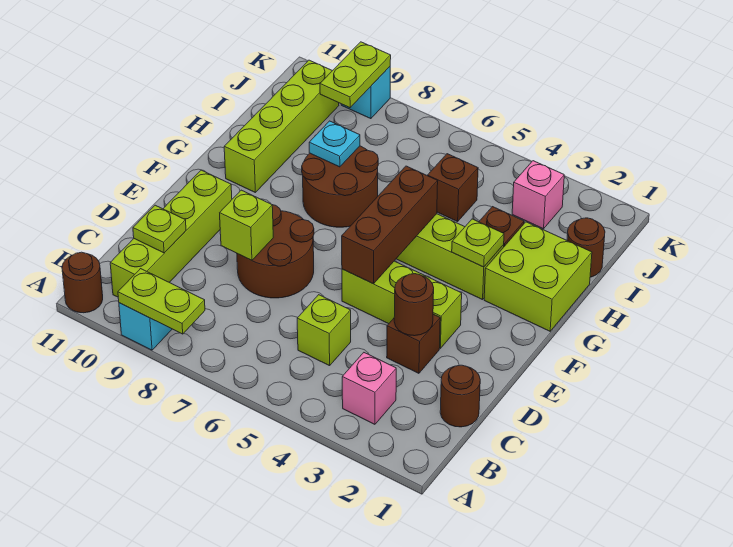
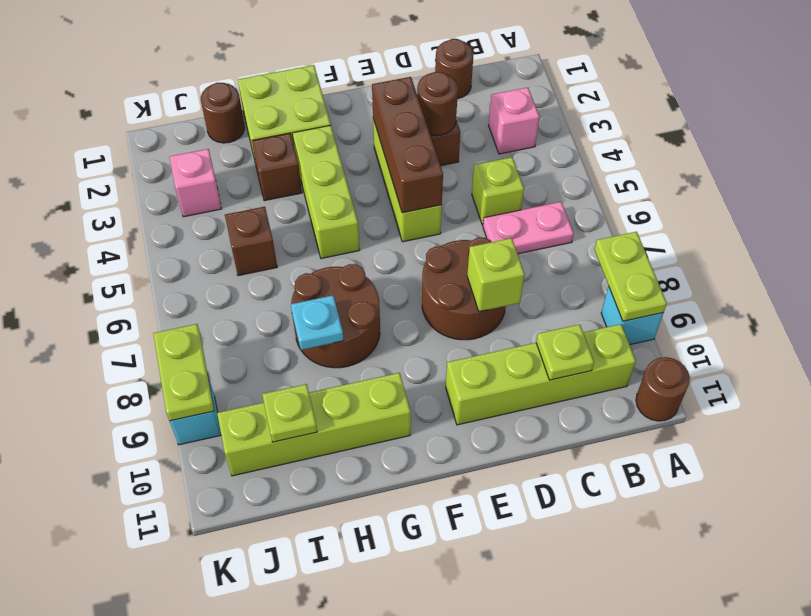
none -> pink 1x2 plate [483,202,574,254]
brown 1x3 brick [342,166,438,284] -> brown 1x3 brick turned to [372,77,443,213]
lime 1x1 plate [452,219,504,267] -> lime 1x1 plate moved to [262,384,317,442]
lime 1x2 plate [320,42,391,108] -> lime 1x2 plate turned to [153,324,214,421]

